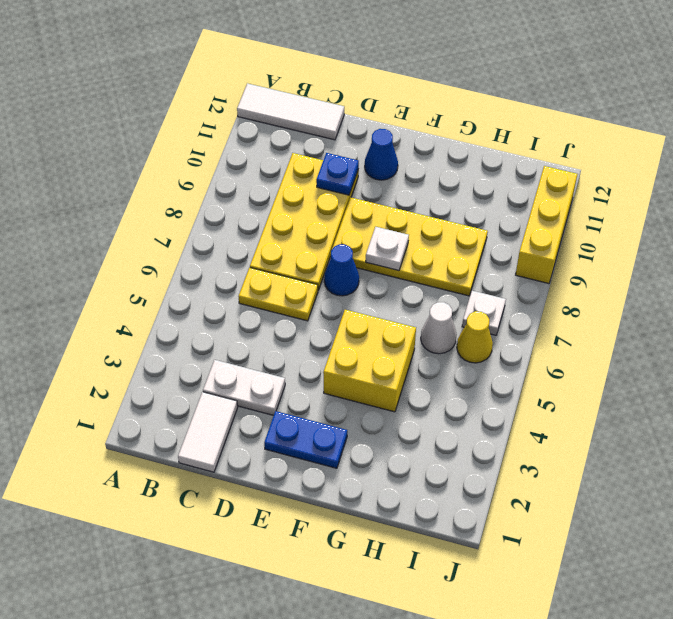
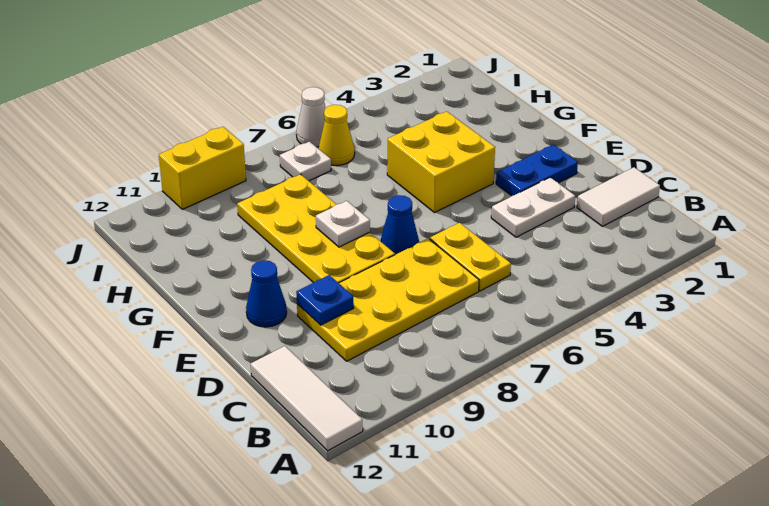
white 1x2 plate [203,360,285,415] -> white 1x2 plate turned to [491,177,575,237]
blue 1x2 plate [264,411,347,468] -> blue 1x2 plate turned to [496,144,578,196]
white 1x1 cone [421,302,456,354] -> white 1x1 cone moved to [296,87,326,147]
yellow 1x3 brick [516,166,577,283] -> yellow 1x2 brick [159,127,246,209]

